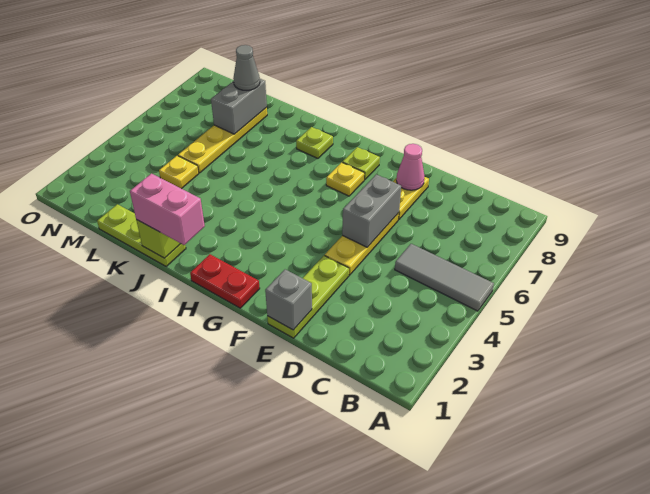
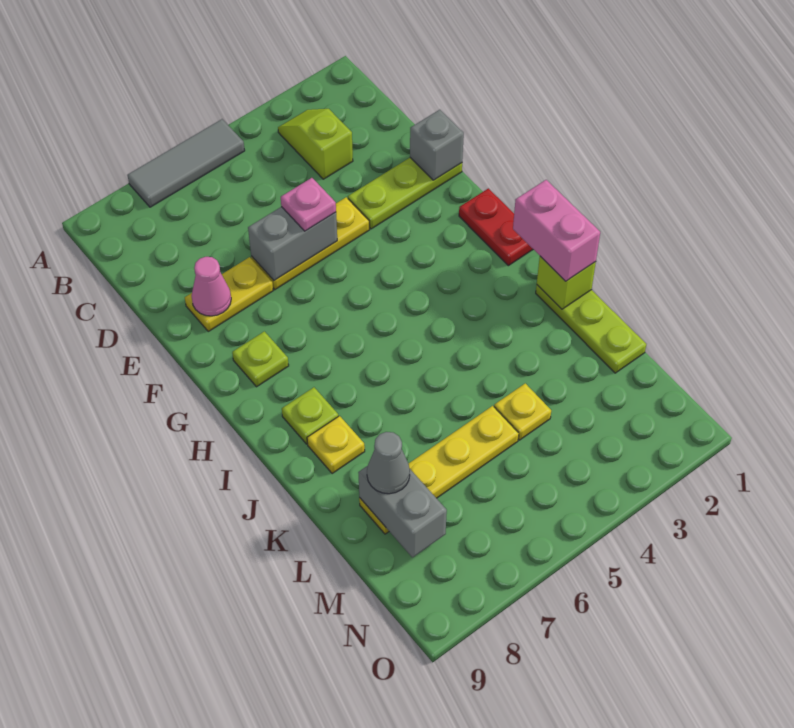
grey 1x3 tile [395,244,494,311] -> grey 1x3 tile turned to [127,119,245,207]
none -> lime 1x2 slope [278,109,353,179]
none -> pink 1x1 plate [281,178,336,231]
yellow 1x1 plate [326,162,364,196] -> yellow 1x1 plate moved to [307,416,365,474]
grey 1x2 brick [211,79,267,134] -> grey 1x2 brick turned to [358,466,447,557]

